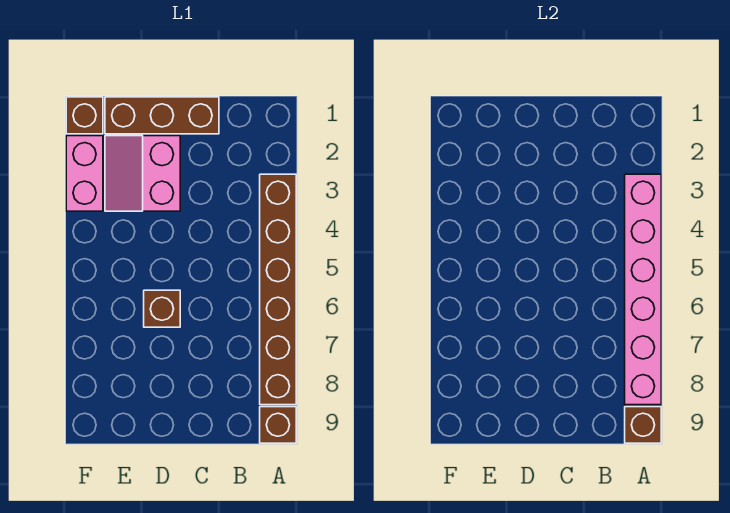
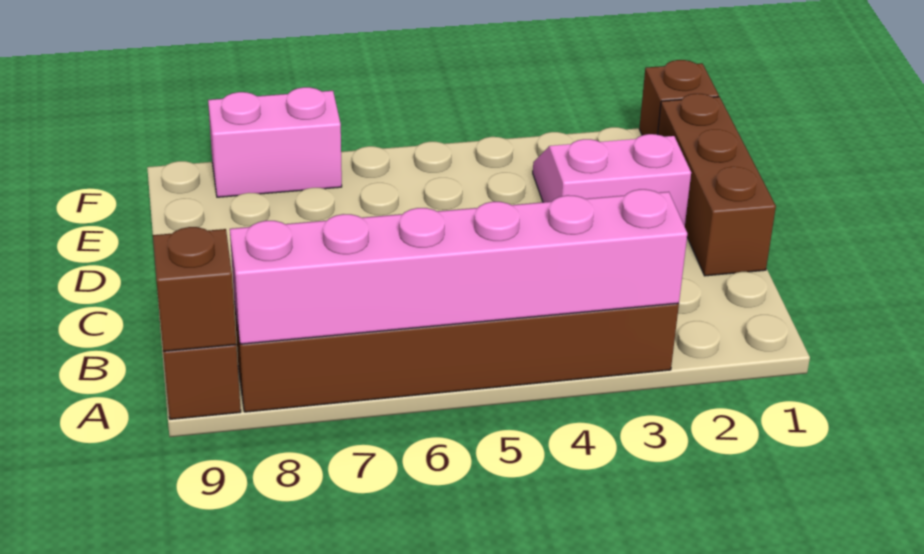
brown 1x1 brick [144,290,180,327] -> none
pink 1x2 brick [66,136,103,211] -> pink 1x2 brick moved to [208,87,342,197]

